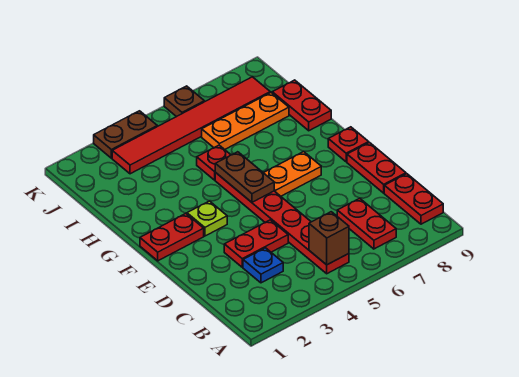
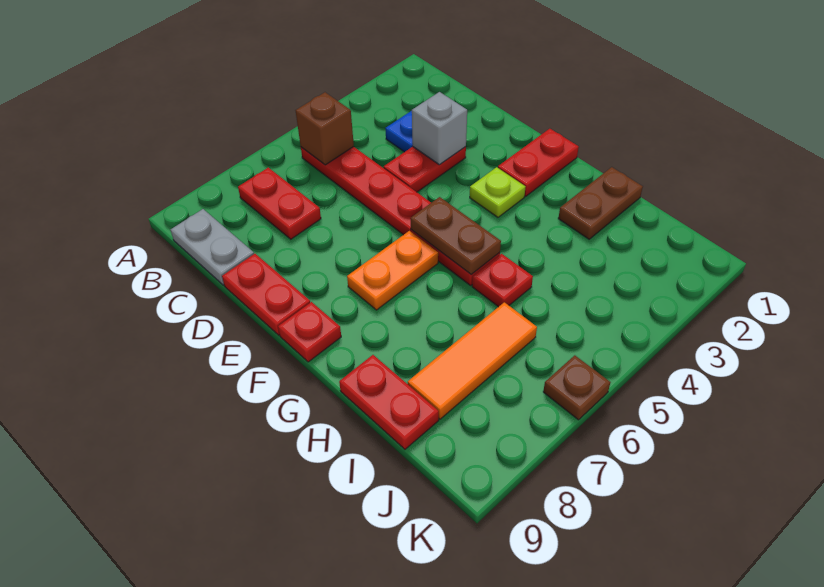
red 1x2 plate [384,174,443,224] -> grey 1x2 plate [171,209,254,285]
none -> grey 1x1 brick [412,92,467,165]
orange 1x3 plate [202,93,289,149] -> orange 1x3 tile [408,302,537,419]
red 1x6 tile [112,77,270,174] -> none
brown 1x2 plate [94,111,157,158] -> brown 1x2 plate moved to [558,167,643,239]

